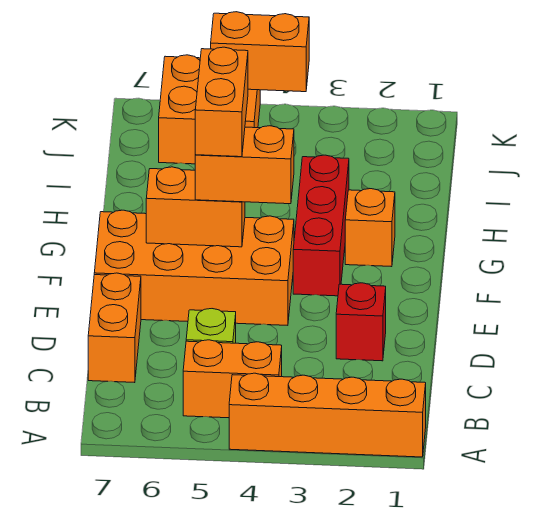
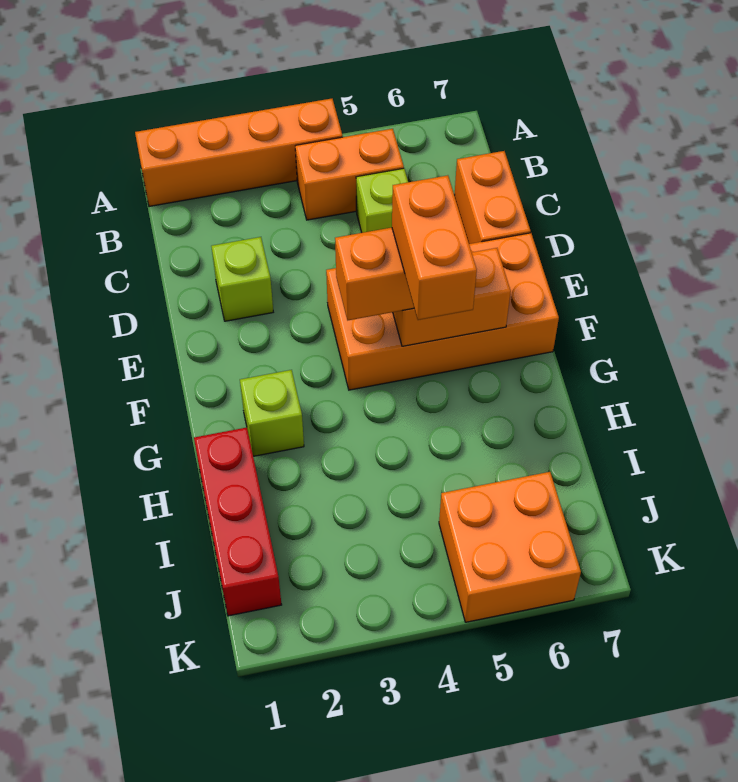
red 1x1 brick [336,283,386,361] -> lime 1x1 brick [211,237,273,321]
red 1x3 brick [293,155,349,296] -> red 1x3 brick moved to [194,428,282,616]
orange 1x1 brick [345,189,395,267] -> lime 1x1 brick [240,370,304,456]
orange 1x2 brick [211,12,309,92] -> none

